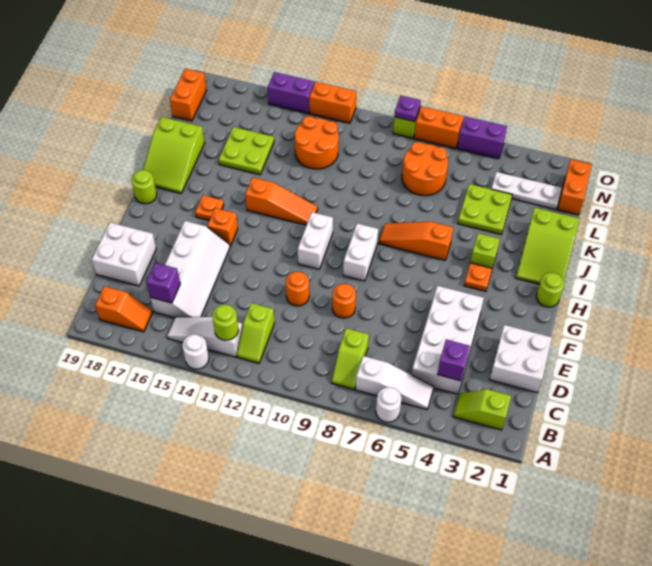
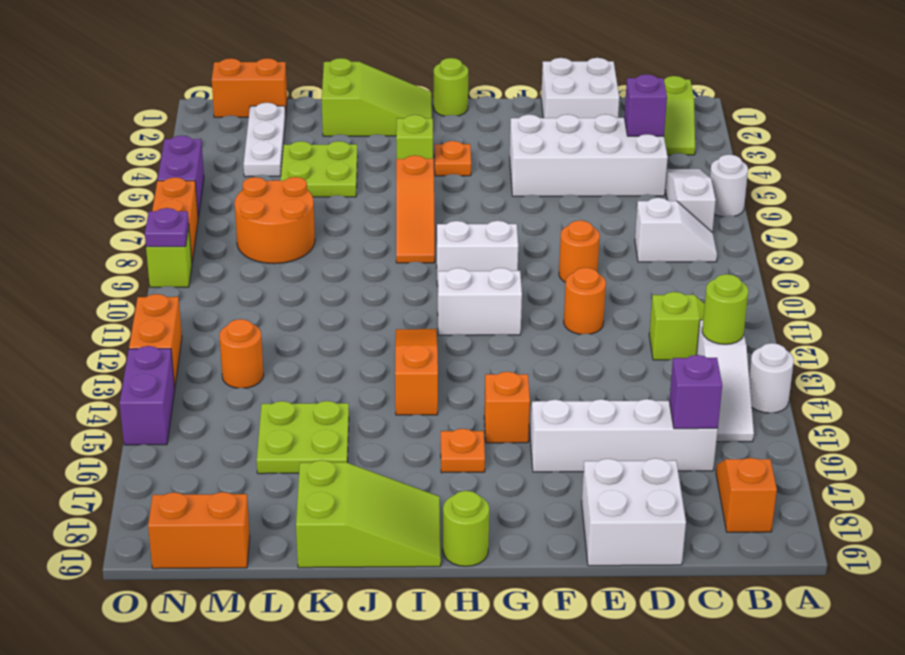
lime 1x2 slope [332,328,369,389] -> white 1x2 slope [635,198,717,262]
orange 2x2 round brick [295,116,339,169] -> orange 1x1 round brick [219,319,264,388]

